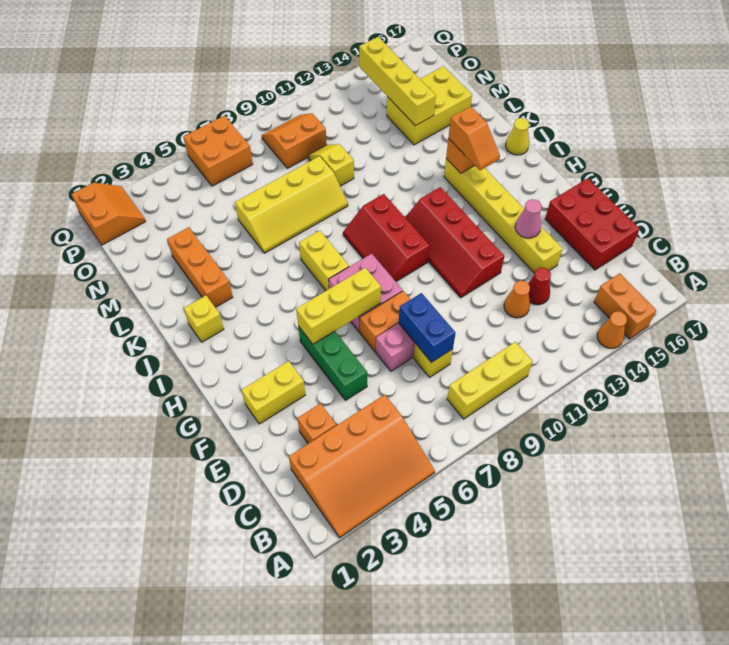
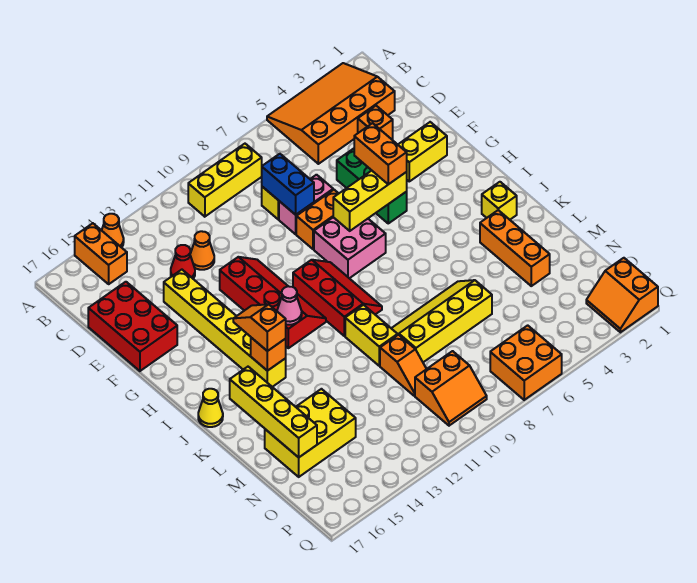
none -> orange 1x2 brick [354,123,407,184]
pink 1x1 cone [515,199,541,238] -> pink 1x1 cone moved to [277,286,302,325]
yellow 1x2 brick [299,231,349,291] -> yellow 1x2 brick moved to [345,305,398,366]
yellow 1x2 slope [308,144,354,186] -> orange 1x2 slope [380,335,426,396]
yellow 1x4 brick [359,37,436,126] -> yellow 1x4 brick moved to [230,367,317,457]

